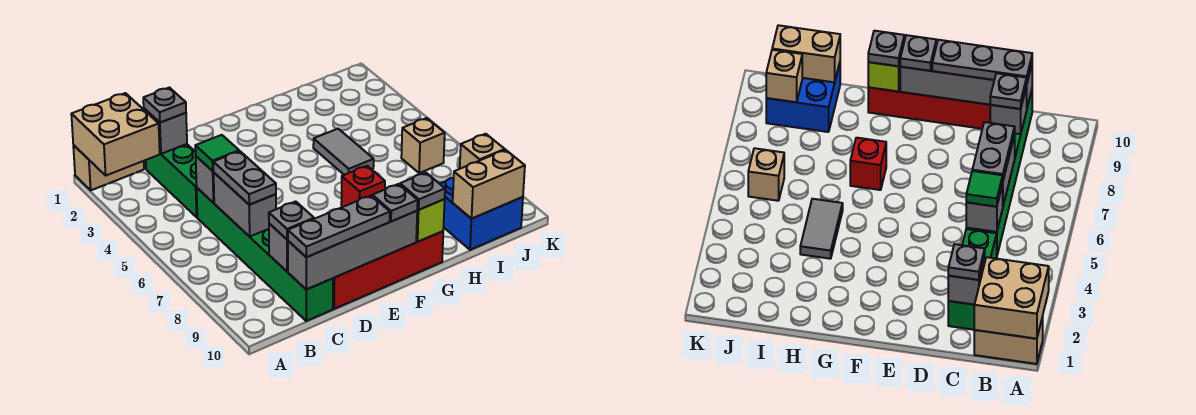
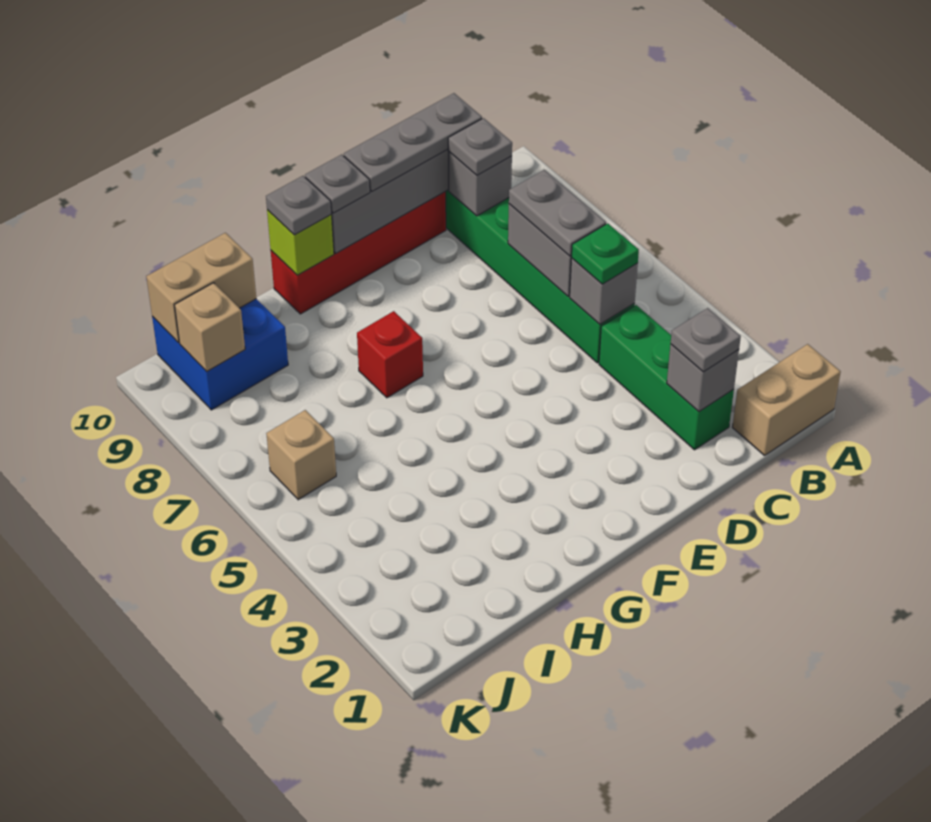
tan 2x2 brick [71,93,160,175] -> none
green 1x1 tile [195,135,239,171] -> green 1x1 plate [572,223,639,284]
grey 1x2 tile [313,129,374,175] -> none

